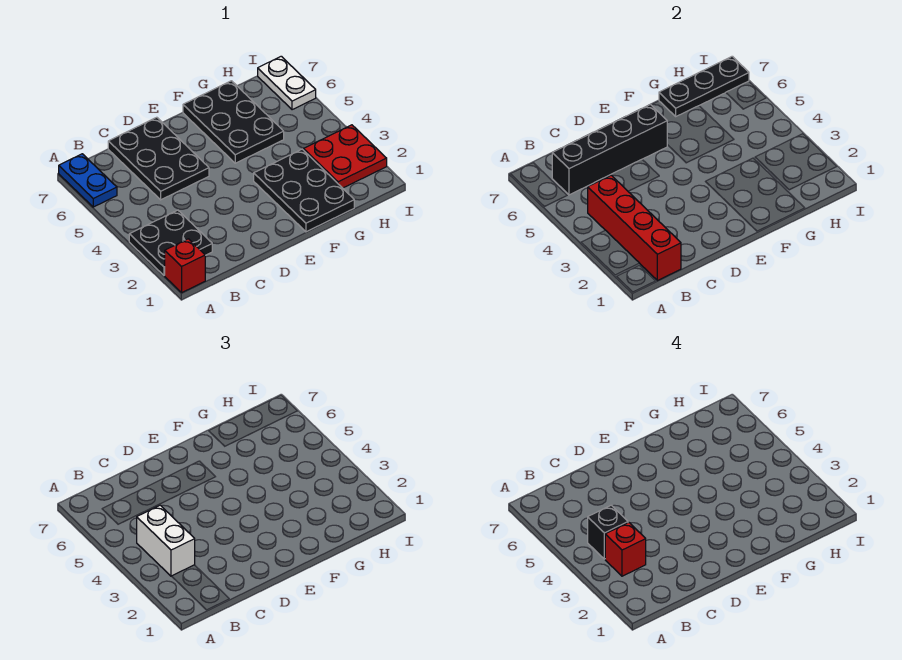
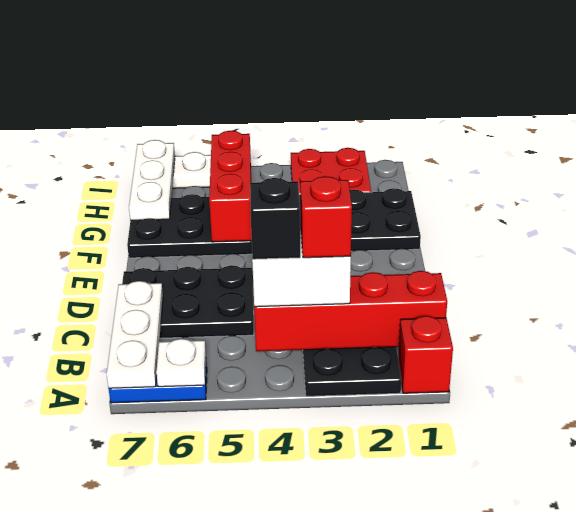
none -> white 1x1 plate [156,339,206,387]
none -> white 1x3 plate [107,281,163,388]
black 1x4 brick [552,104,667,195] -> none
none -> red 1x3 brick [209,131,252,242]
black 1x3 plate [659,56,749,116] -> white 1x3 plate [129,140,175,220]

